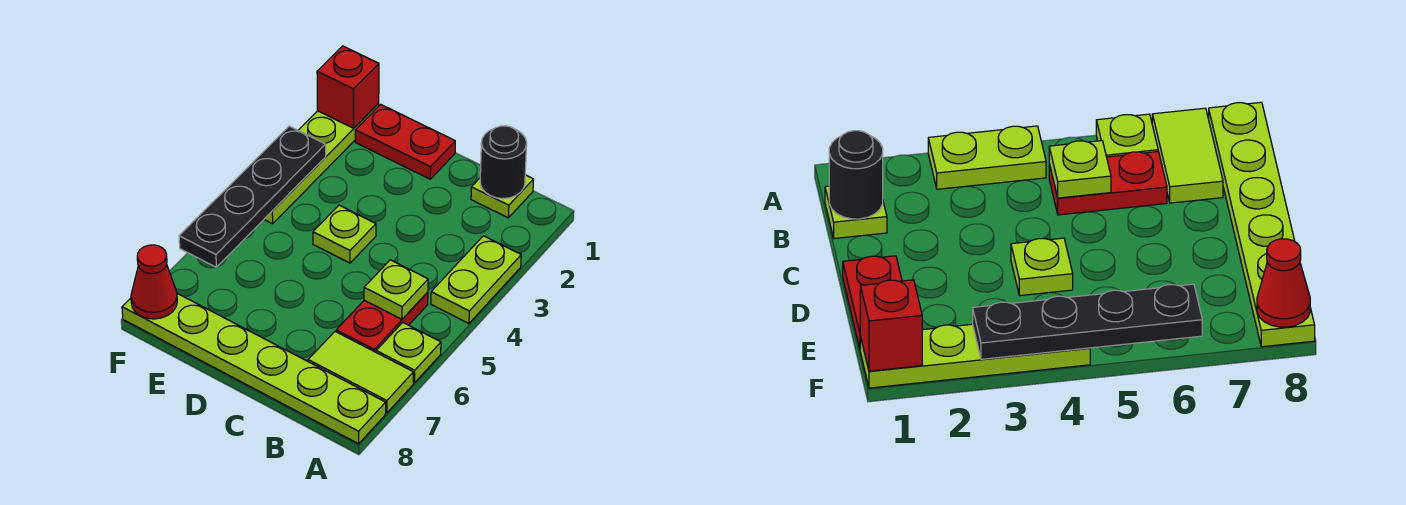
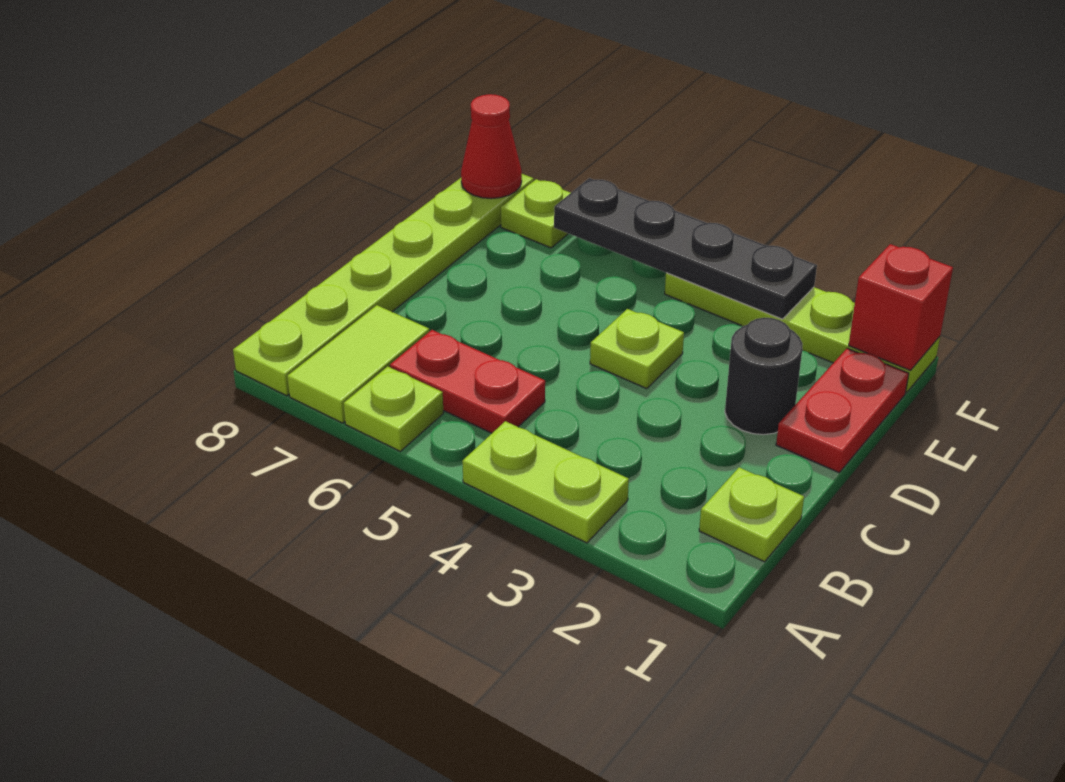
black 1x1 round brick [480,126,527,199] -> black 1x1 round brick moved to [725,318,802,435]
lime 1x1 plate [364,260,428,319] -> lime 1x1 plate moved to [501,179,571,248]

